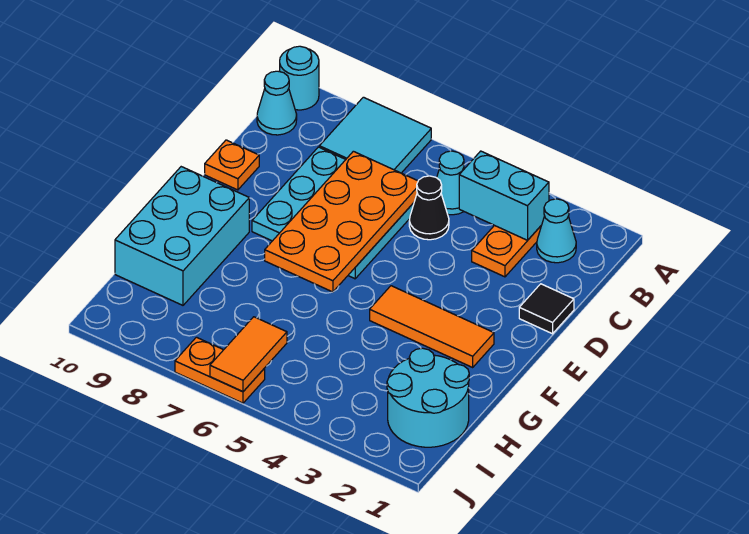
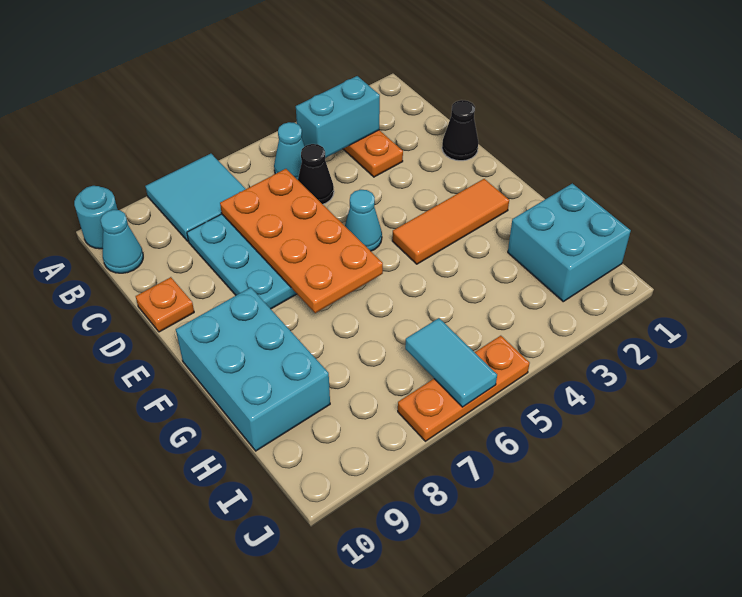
cyan 1x1 cone [537,199,576,263] -> cyan 1x1 cone moved to [345,190,382,251]
black 1x1 tile [519,284,574,334] -> black 1x1 cone [442,100,478,161]
cyan 2x2 round brick [387,348,469,447] -> cyan 2x2 brick [508,183,631,302]
orange 1x2 tile [210,317,287,392] -> cyan 1x2 tile [405,318,497,407]
orange 1x2 plate [175,337,265,403] -> orange 1x3 plate [398,336,530,441]

